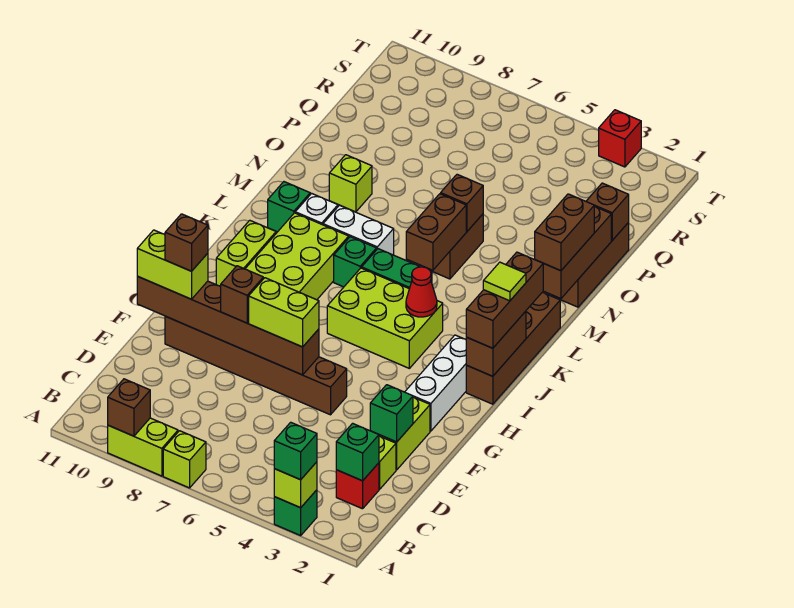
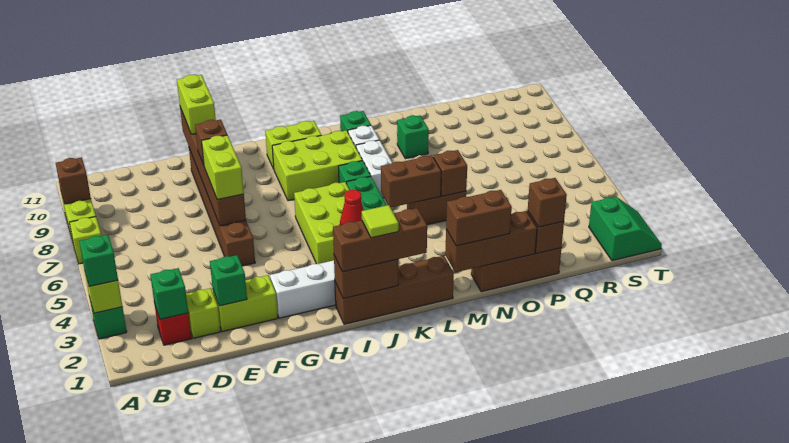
brown 1x1 brick [165,214,208,271] -> brown 1x1 brick moved to [528,178,567,227]
lime 1x1 brick [329,155,372,212] -> green 1x1 brick [397,116,429,159]
none -> green 2x2 slope [589,197,662,261]
red 1x1 brick [599,110,641,167] -> none

